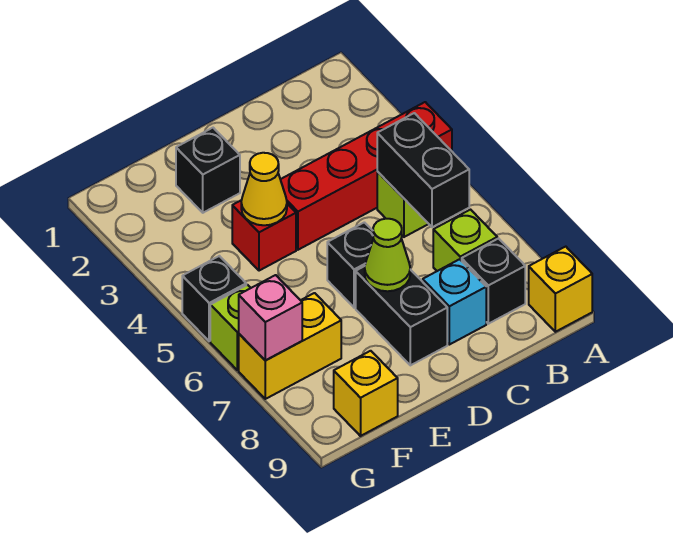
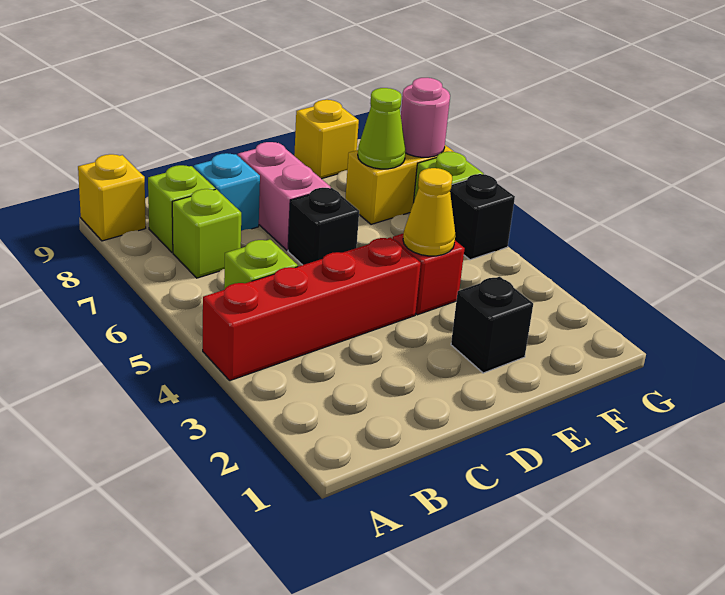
black 1x2 brick [377,113,469,227] -> none
black 1x1 brick [462,238,525,324] -> lime 1x1 brick [148,165,215,252]
black 1x2 brick [356,266,447,365] -> pink 1x2 brick [238,142,331,250]
lime 1x1 cone [365,219,410,291] -> lime 1x1 cone moved to [358,88,406,169]
pink 1x1 brick [239,275,302,360] -> pink 1x1 round brick [401,78,450,157]

